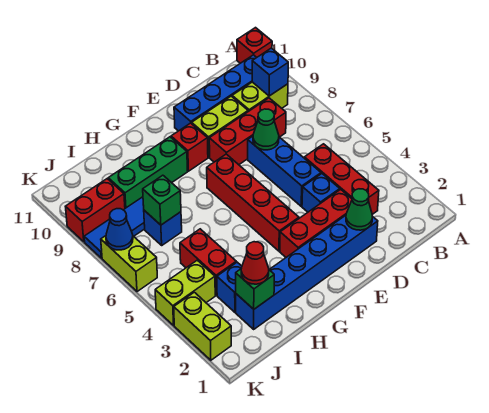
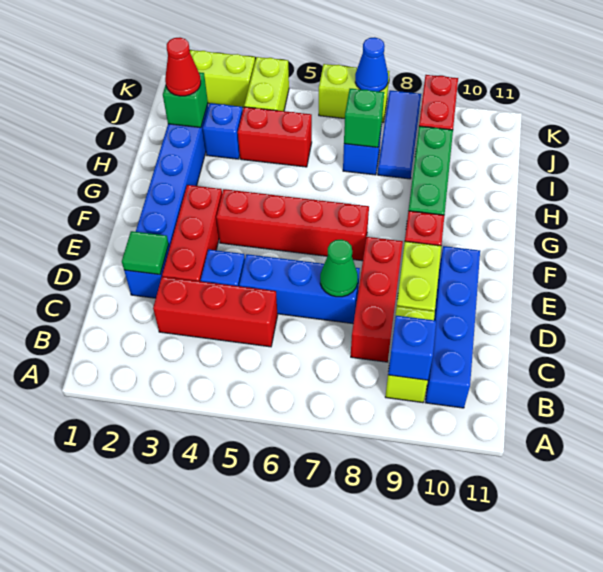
red 1x1 brick [237,28,272,63] -> none
green 1x1 cone [346,189,372,230] -> green 1x1 tile [122,231,169,275]

